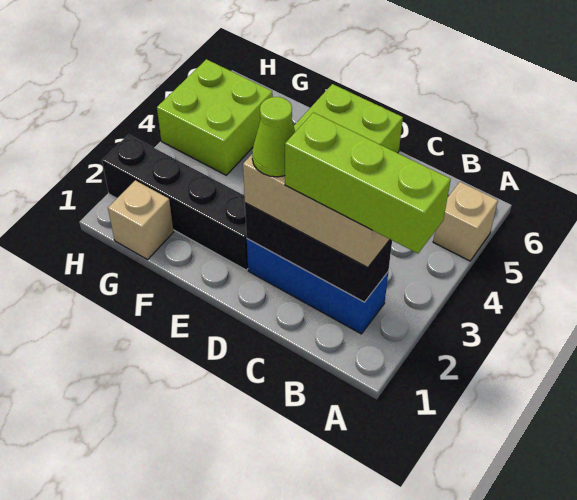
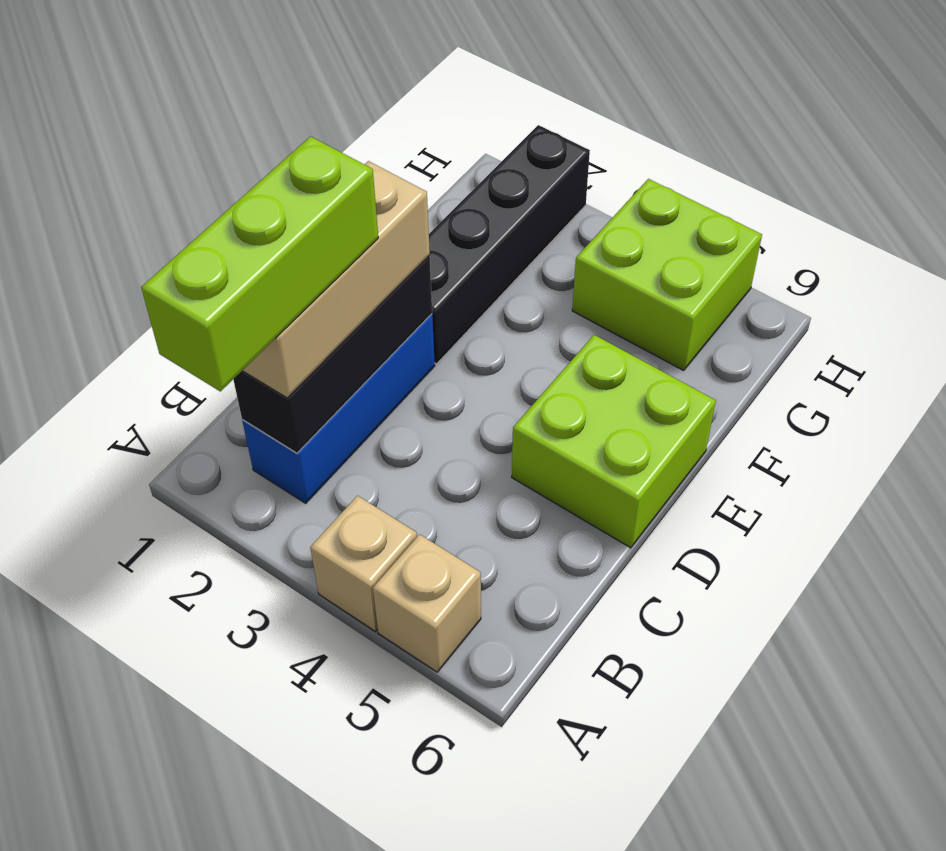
lime 1x1 cone [252,97,295,177] -> none
tan 1x1 brick [108,180,174,260] -> tan 1x1 brick moved to [310,496,417,631]

